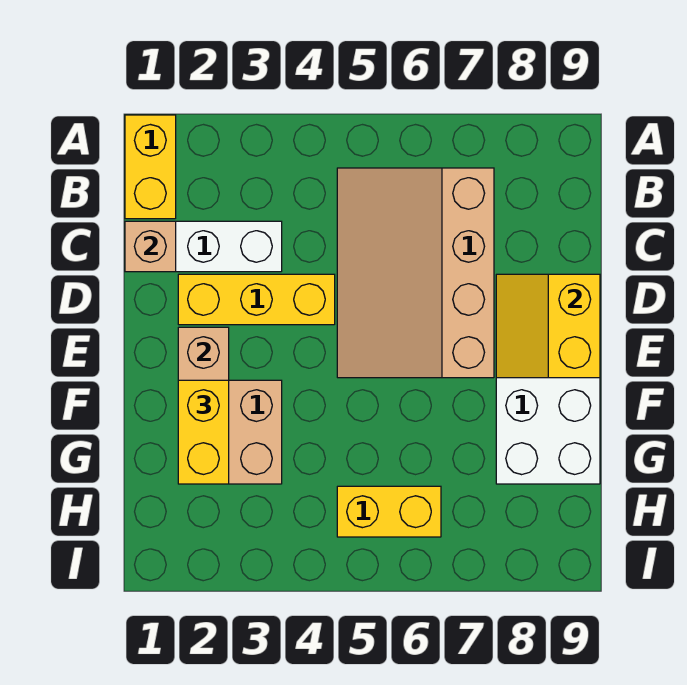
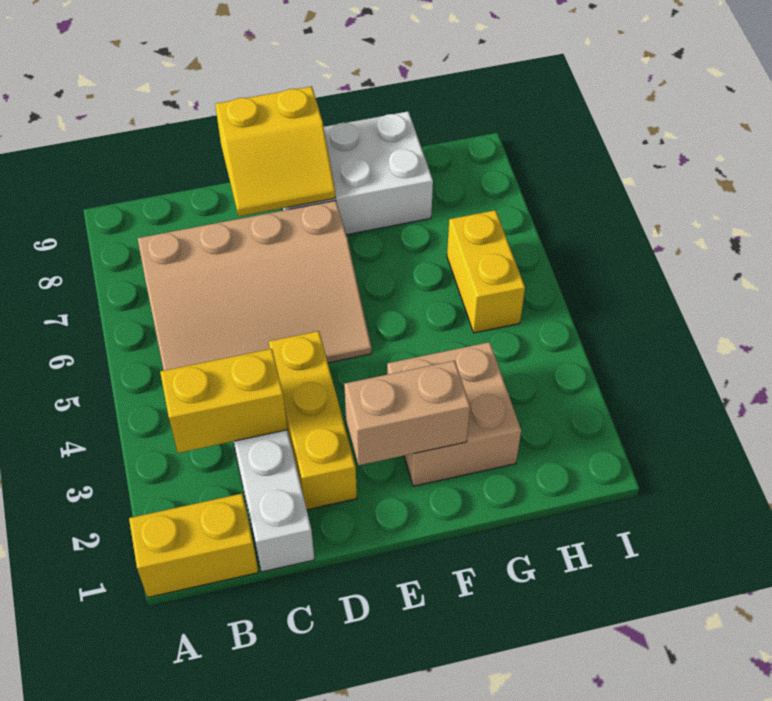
tan 1x1 brick [125,221,176,272] -> none
yellow 1x2 brick [178,380,229,484] -> yellow 1x2 brick moved to [160,349,287,453]

